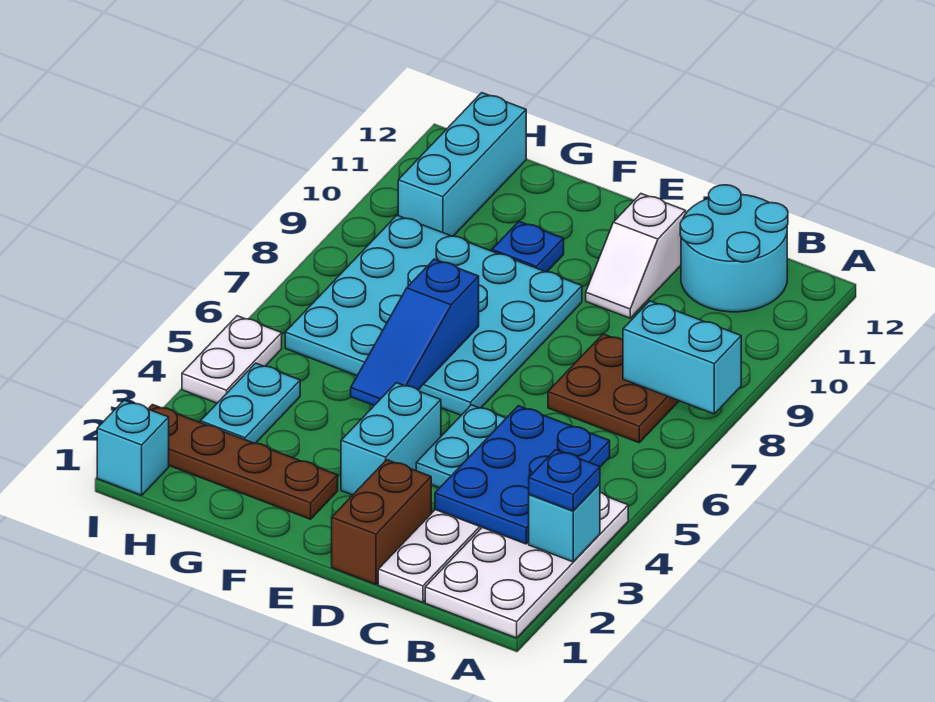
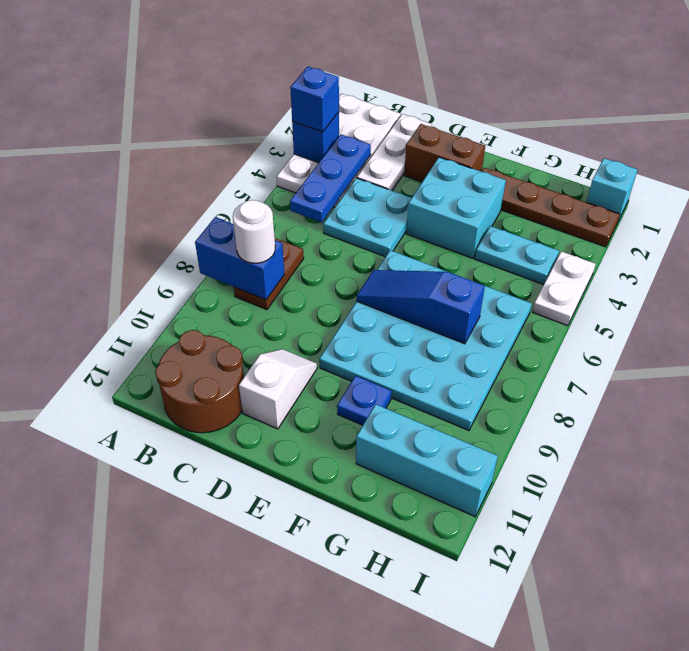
cyan 1x1 brick [529,484,600,562] -> blue 1x1 brick [292,112,339,163]
blue 1x1 plate [529,450,600,511] -> blue 1x1 brick [290,67,339,132]
cyan 1x2 brick [623,301,741,414] -> blue 1x2 brick [195,217,284,300]
blue 2x3 plate [435,406,610,544] -> blue 1x3 plate [290,134,371,222]
brown 2x2 plate [548,334,679,443] -> brown 1x2 plate [234,238,304,310]
none -> white 1x1 round brick [233,200,275,263]
cyan 2x2 round brick [680,185,788,312] -> brown 2x2 round brick [155,330,244,433]
brown 1x2 brick [332,460,431,584] -> brown 1x2 brick turned to [404,124,485,182]
cyan 1x2 brick [341,383,441,495] -> cyan 2x2 brick [406,157,506,258]
blue 1x3 slope [351,259,479,406] -> blue 1x3 slope turned to [357,270,485,344]
cyan 1x2 plate [201,363,300,443] -> cyan 1x2 plate turned to [475,226,559,285]
cyan 1x3 brick [398,93,526,236] -> cyan 1x3 brick turned to [356,404,498,517]

